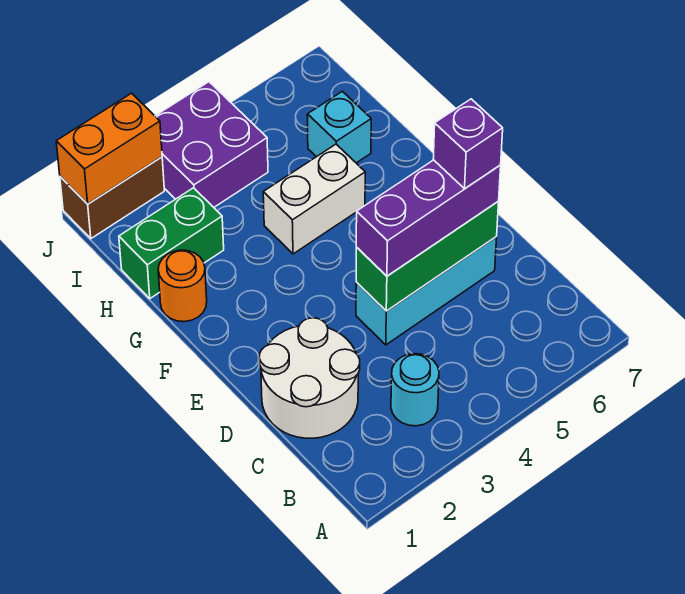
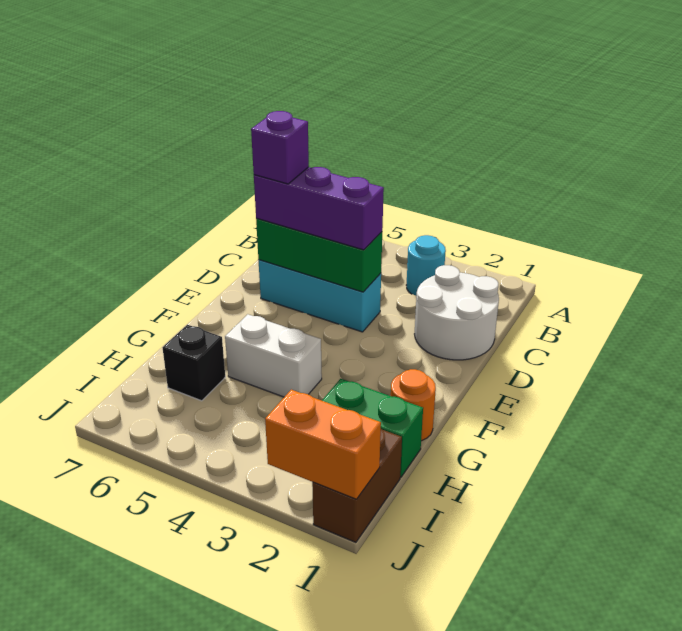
cyan 1x1 brick [307,91,371,163] -> black 1x1 brick [163,325,225,401]
purple 2x2 brick [155,82,268,207] -> none
brown 1x2 brick [60,157,164,238] -> brown 1x2 brick turned to [312,429,402,542]

